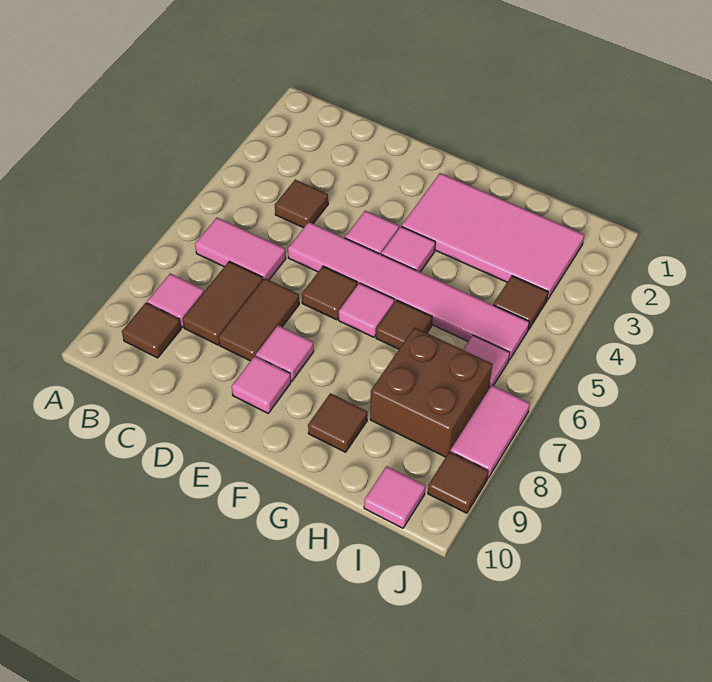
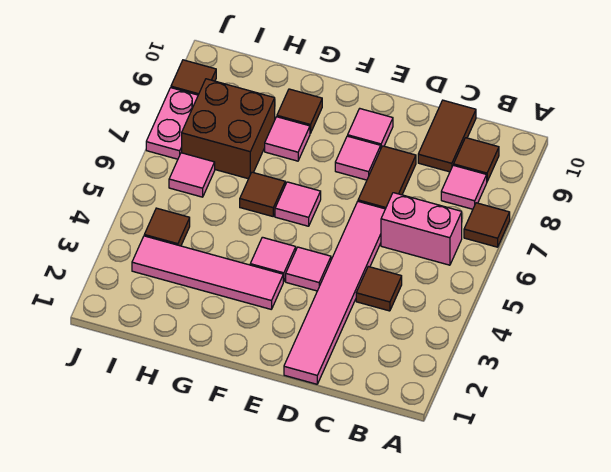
pink 1x2 tile [195,218,286,280] -> pink 1x2 brick [381,193,462,265]
brown 1x2 tile [183,262,263,345] -> brown 1x2 tile moved to [418,100,476,172]
pink 1x6 tile [288,222,529,360] -> pink 1x6 tile turned to [284,202,385,384]
brown 1x1 tile [302,266,357,320] -> brown 1x1 tile moved to [464,203,510,247]
pink 2x4 tile [402,173,584,300] -> pink 1x4 tile [132,236,283,309]
pink 1x1 tile [364,466,425,528] -> pink 1x1 tile moved to [265,117,310,161]
pink 1x2 tile [450,385,530,478] -> pink 1x2 plate [146,88,198,159]

